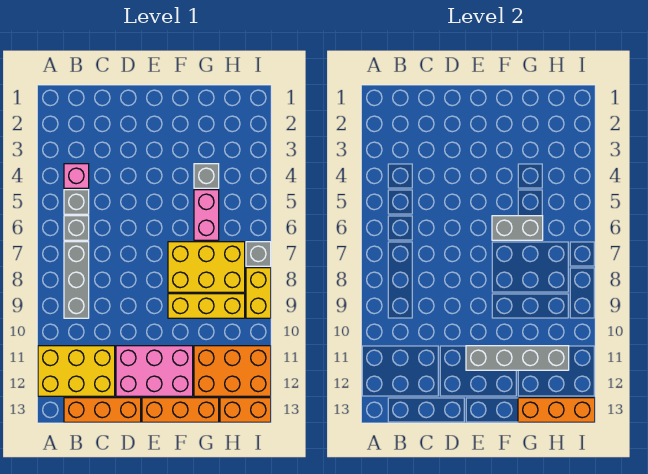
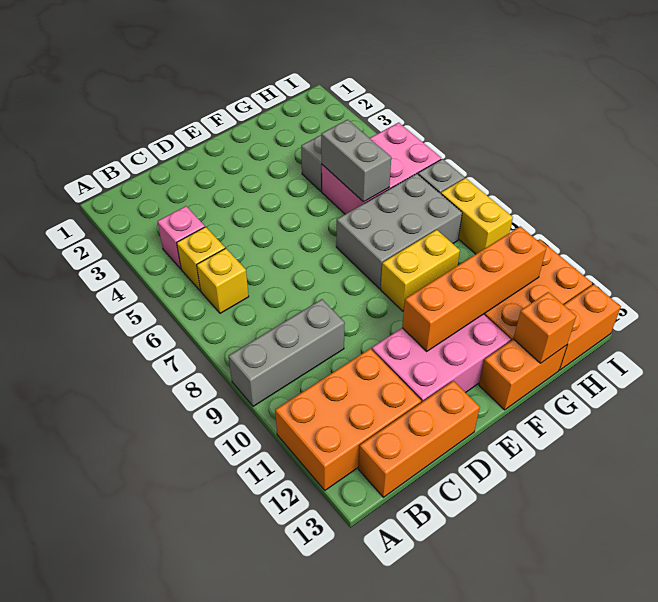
yellow 2x3 brick [38,346,115,396] -> orange 2x3 brick [275,349,421,490]
grey 1x1 brick [64,190,89,214] -> yellow 1x1 brick [177,227,225,291]
grey 1x1 brick [64,216,89,240] -> yellow 1x1 brick [197,248,249,313]
grey 1x3 brick [64,242,89,318] -> grey 1x3 brick turned to [229,299,345,406]
grey 1x4 brick [466,346,569,370] -> orange 1x4 brick [402,226,546,351]
orange 1x3 brick [142,398,219,422] -> orange 1x2 brick [479,339,567,410]
grey 1x2 brick [492,216,543,240] -> grey 1x2 brick turned to [321,120,391,202]
yellow 2x3 brick [168,242,245,292] -> grey 2x3 brick [336,174,462,289]
yellow 1x3 brick [168,294,245,318] -> yellow 1x2 brick [381,230,460,311]
pink 1x2 brick [194,190,219,240] -> pink 2x3 brick [322,123,441,214]
orange 1x3 brick [518,398,595,422] -> orange 1x1 brick [514,292,576,363]

